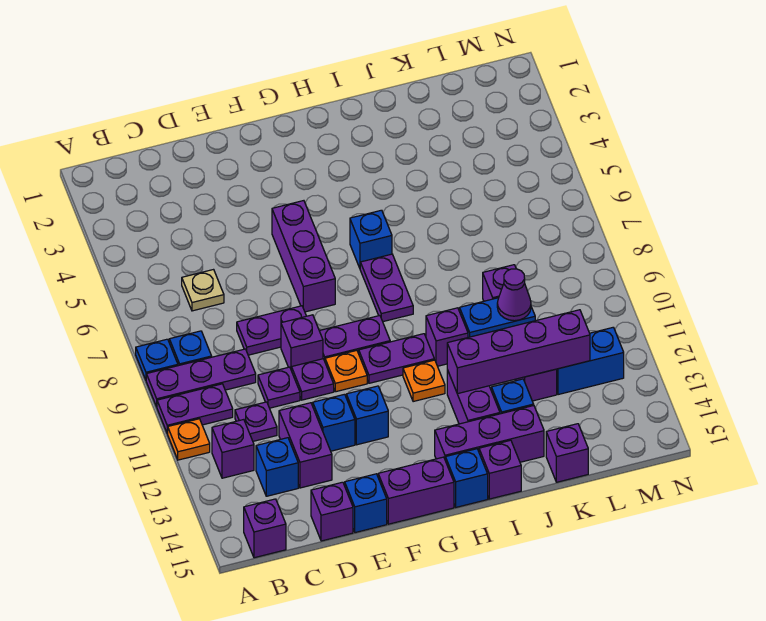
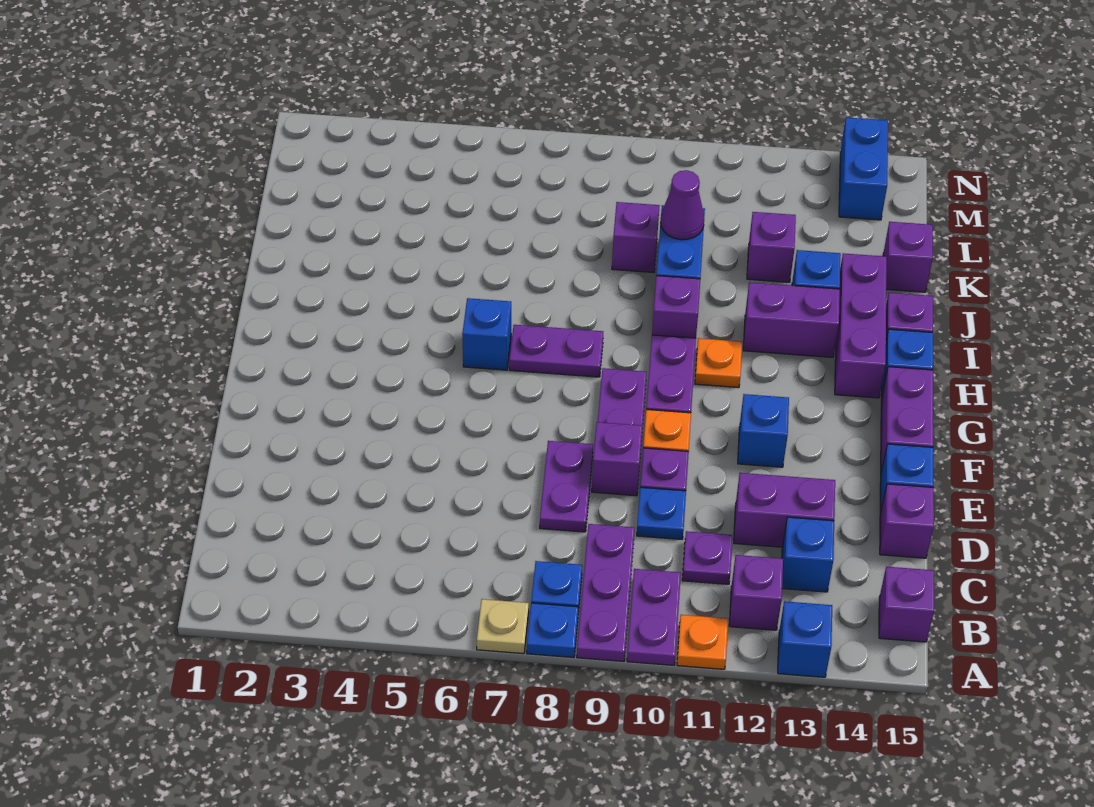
tan 1x1 plate [182,270,224,311] -> tan 1x1 plate moved to [477,599,529,654]
purple 1x1 plate [258,367,300,408] -> blue 1x1 plate [637,487,686,539]
blue 1x1 brick [313,394,355,451] -> blue 1x1 brick moved to [778,601,832,677]
purple 1x3 brick [272,201,335,312] -> none
purple 1x4 brick [447,310,590,394] -> none
blue 1x2 brick [557,327,624,395] -> blue 1x2 brick moved to [839,117,888,220]

